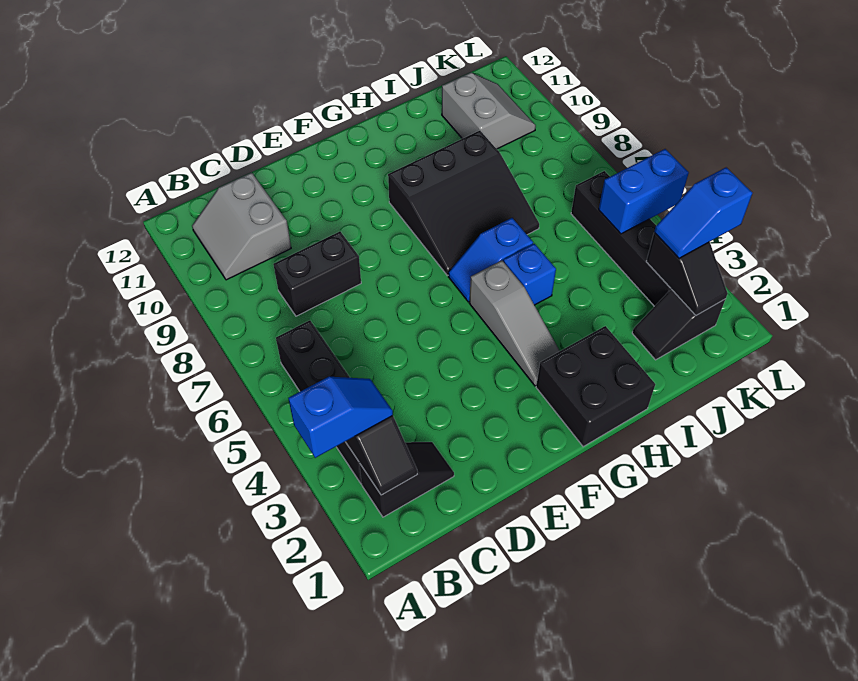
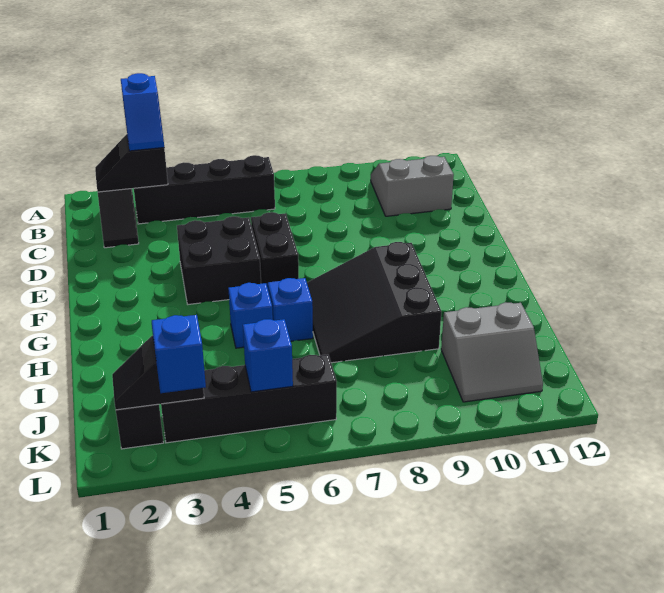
black 1x2 brick [273,231,361,316] -> black 1x2 brick moved to [251,212,299,284]
black 2x2 brick [536,326,655,447] -> black 2x2 brick moved to [177,216,261,304]
grey 1x3 slope [469,260,560,386] -> none
blue 1x2 brick [599,149,689,234] -> blue 1x1 brick [243,319,293,392]

